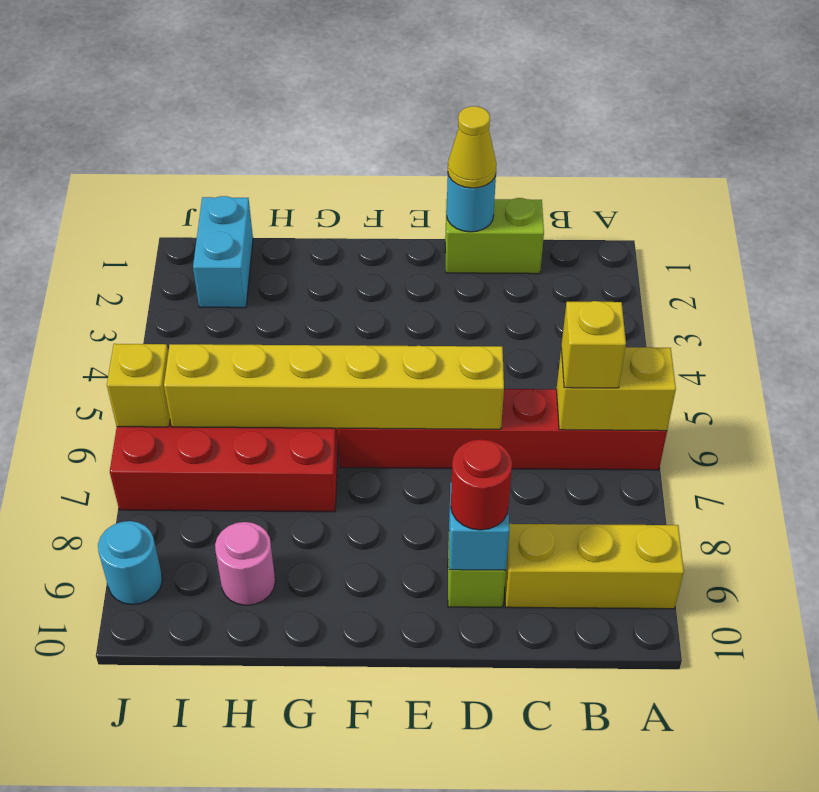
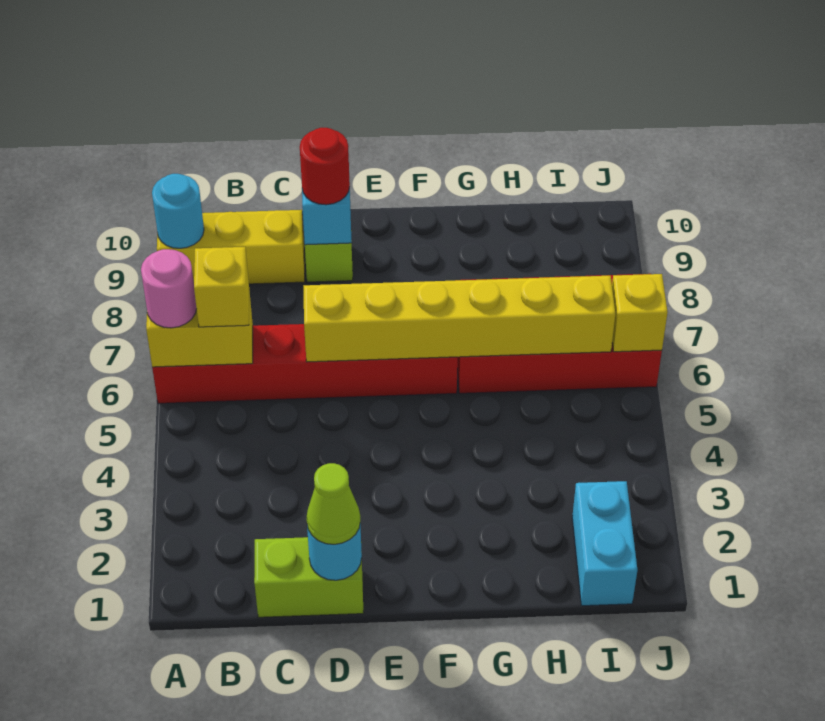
yellow 1x1 cone [448,106,497,188] -> lime 1x1 cone [307,463,360,544]
pink 1x1 round brick [215,522,275,605] -> pink 1x1 round brick moved to [141,249,197,328]
cyan 1x1 round brick [98,521,162,604] -> cyan 1x1 round brick moved to [152,174,204,248]

